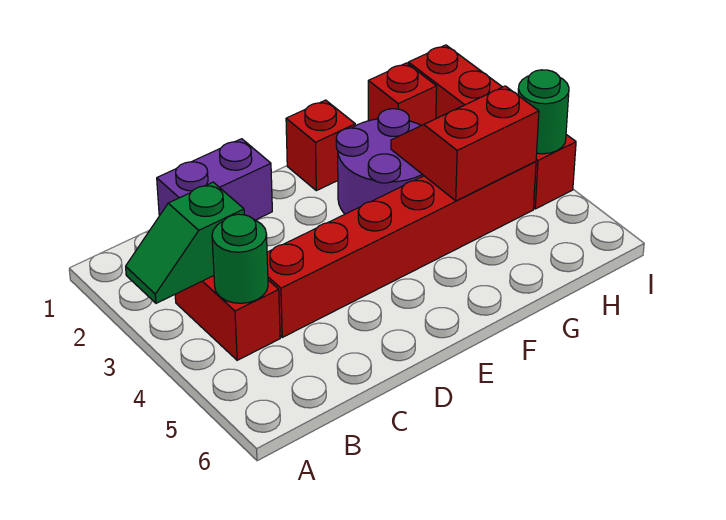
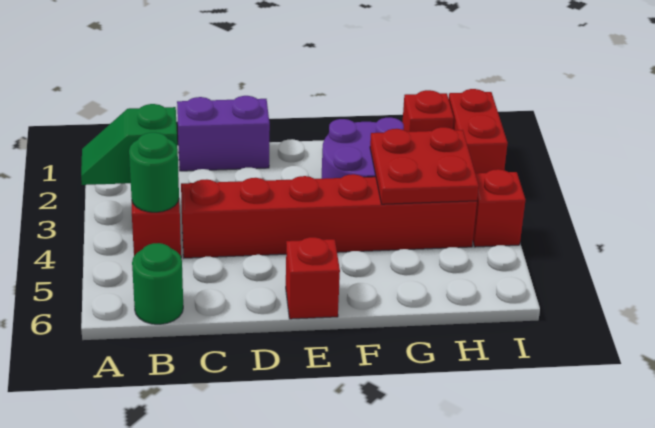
red 1x1 brick [286,100,355,191] -> red 1x1 brick moved to [286,237,340,319]
red 2x2 slope [391,86,539,201] -> red 2x2 plate [370,127,479,204]
green 1x1 round brick [518,70,569,154] -> green 1x1 round brick moved to [132,243,183,324]

